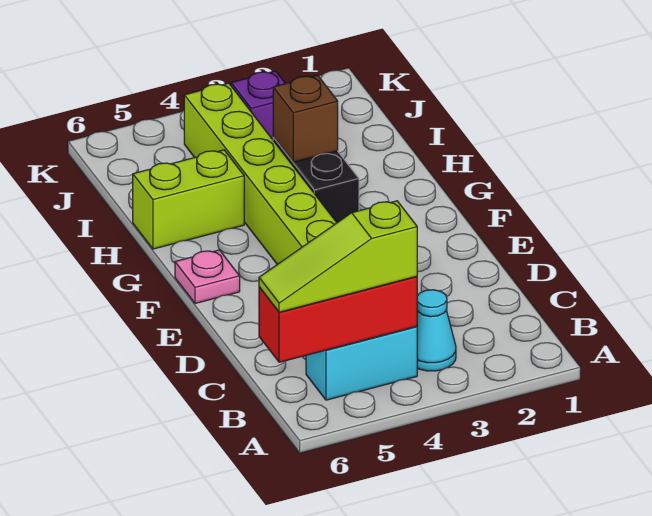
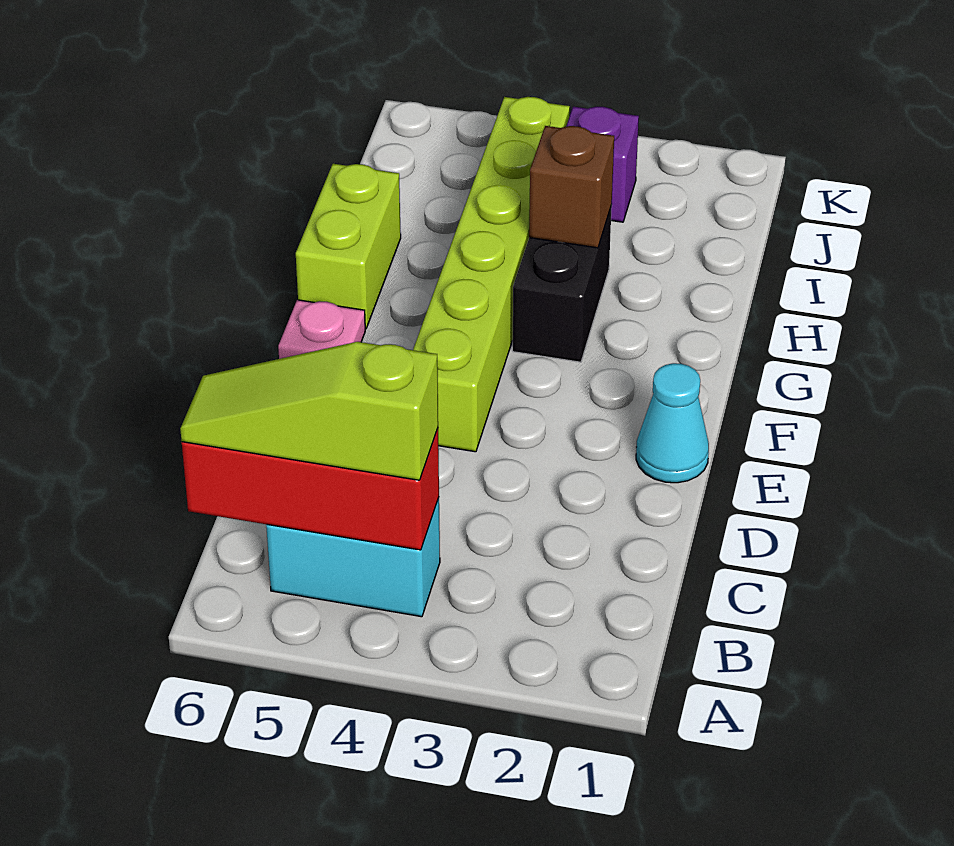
cyan 1x1 cone [417,290,456,371] -> cyan 1x1 cone moved to [636,363,709,483]
lime 1x2 brick [133,150,244,249] -> lime 1x2 brick turned to [296,164,401,329]

